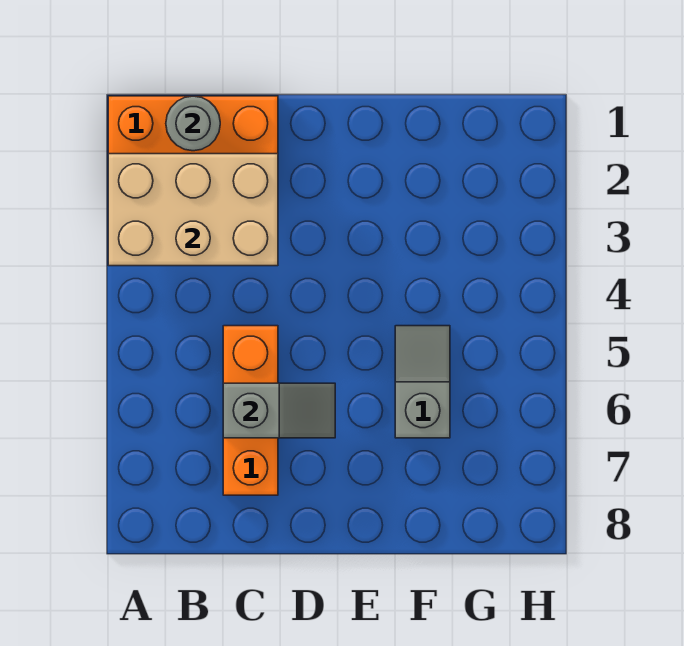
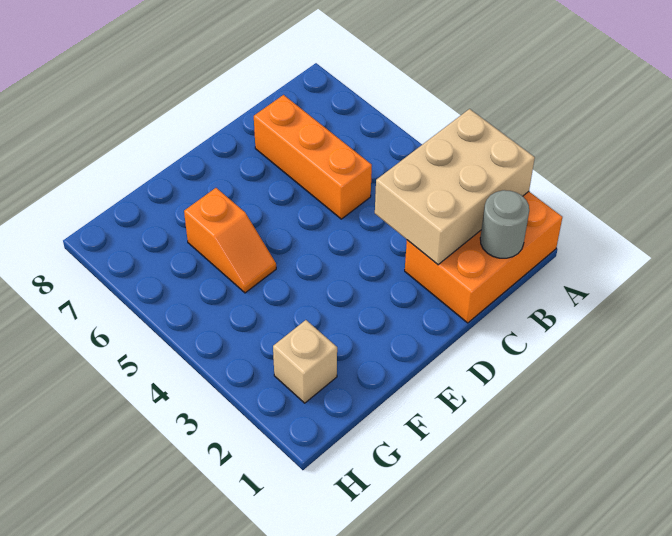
grey 1x2 slope [223,383,335,438] -> none
grey 1x2 slope [395,326,450,438] -> orange 1x2 slope [184,188,276,293]
none -> tan 1x1 brick [273,320,337,403]

